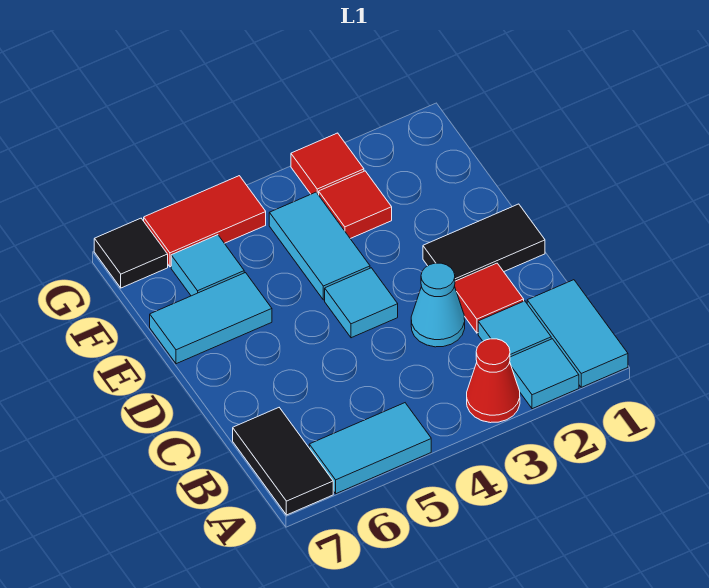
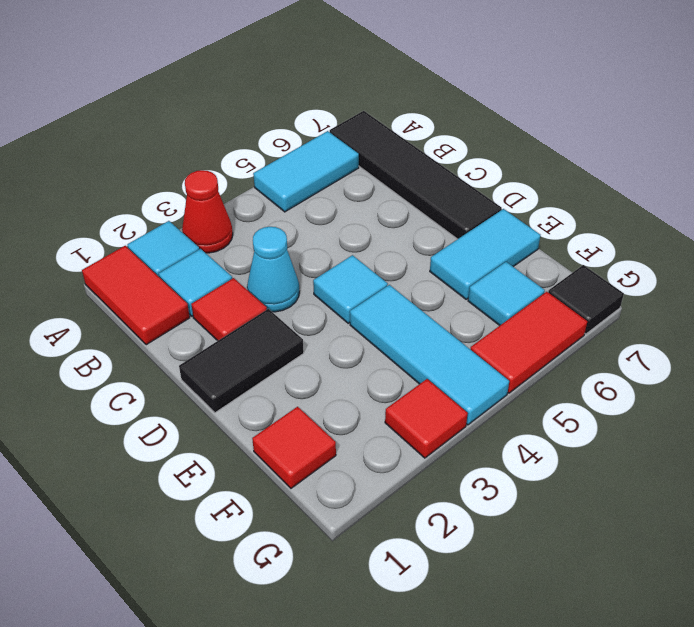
cyan 1x2 tile [527,280,628,387] -> red 1x2 tile [82,246,190,345]
black 1x2 tile [233,408,333,515] -> black 1x4 tile [330,111,502,239]
cyan 1x2 tile [269,192,370,300] -> cyan 1x3 tile [350,285,509,425]
red 1x1 tile [319,171,392,239] -> red 1x1 tile moved to [252,407,336,488]

